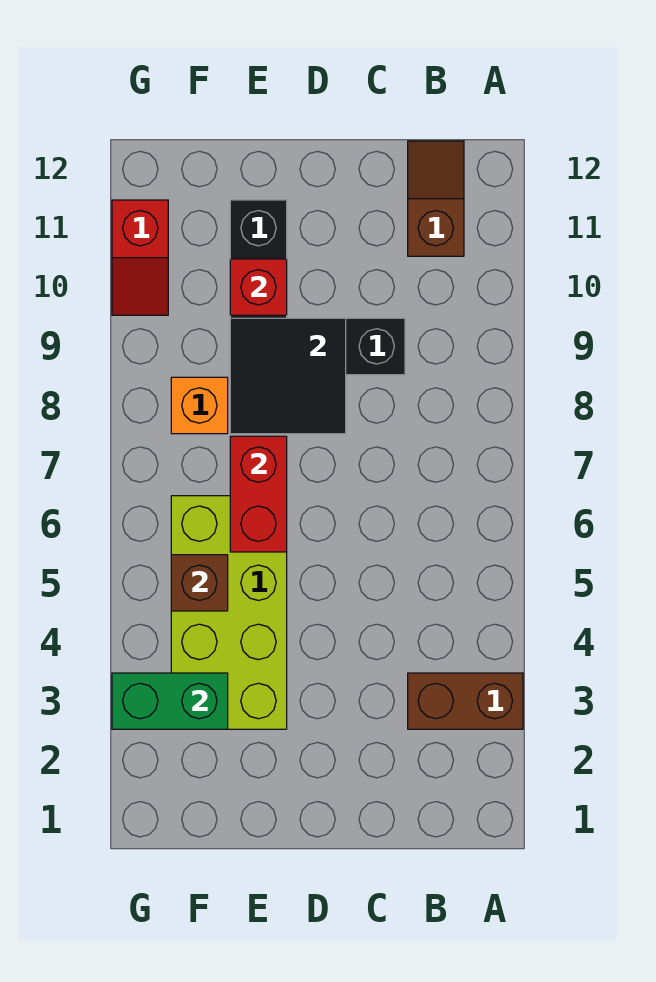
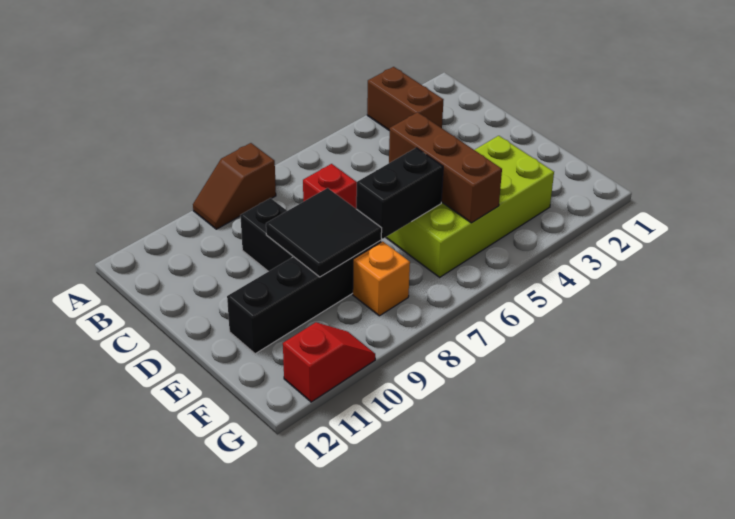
brown 1x2 slope [408,141,464,256] -> brown 1x2 slope moved to [193,143,276,229]
red 1x2 brick [230,436,287,552] -> black 1x2 brick [356,148,443,239]
red 1x1 brick [230,259,287,315] -> red 1x1 brick moved to [303,164,357,209]
green 1x2 brick [112,673,228,729] -> none
brown 1x1 brick [171,555,228,611] -> brown 1x3 brick [389,112,502,223]

